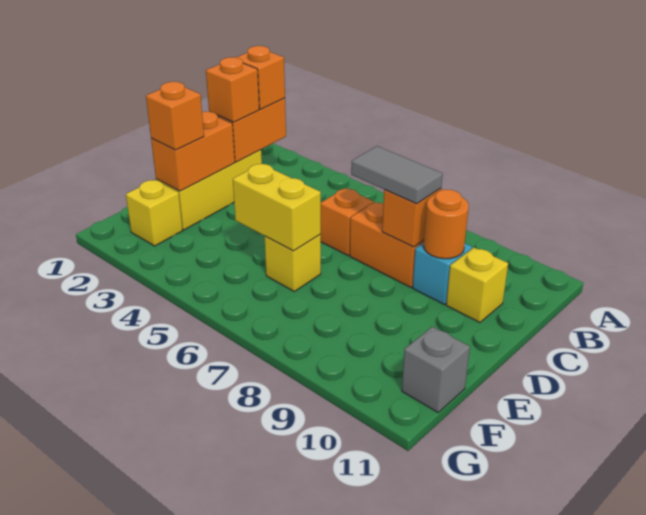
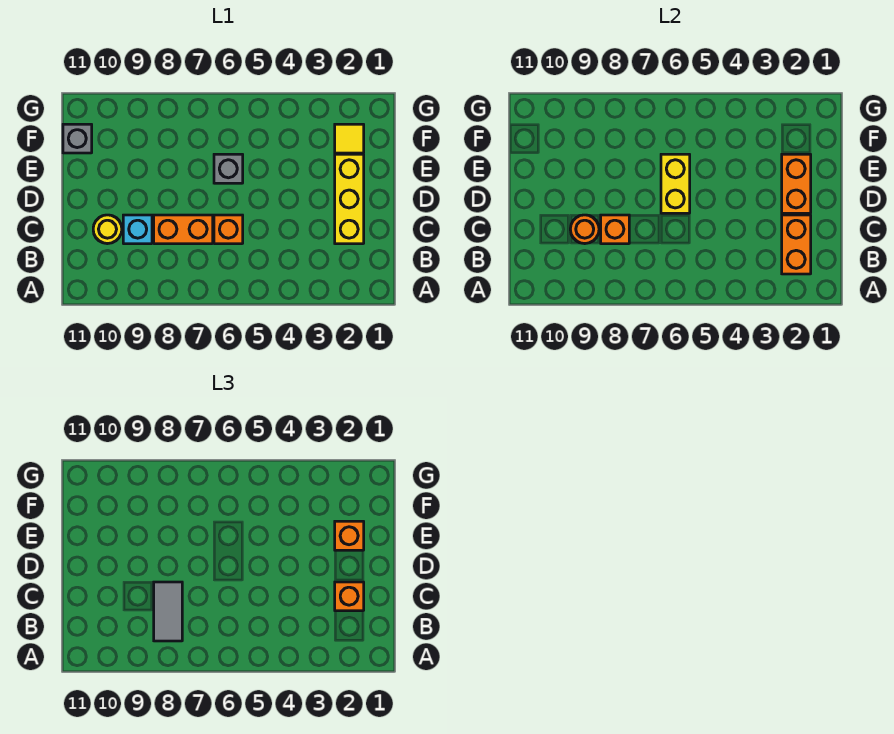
orange 1x1 brick [236,46,285,109] -> none
grey 1x2 tile [351,146,442,204] -> grey 1x2 tile turned to [154,582,182,641]
yellow 1x1 brick [446,248,508,323] -> yellow 1x1 round brick [93,215,122,244]
yellow 1x2 brick [233,164,321,251] -> yellow 1x2 brick turned to [661,154,690,213]
yellow 1x1 brick [265,235,321,291] -> grey 1x1 brick [214,154,243,183]
yellow 1x1 brick [126,180,183,246] -> yellow 1x1 tile [335,124,364,153]

